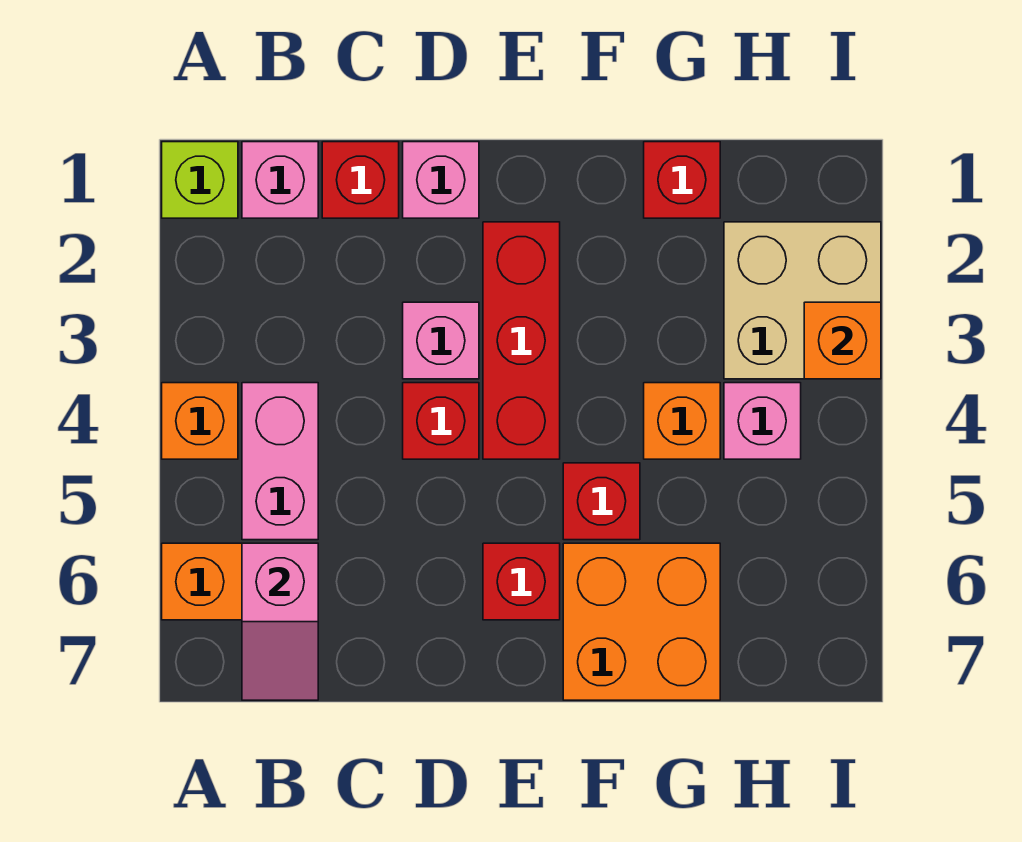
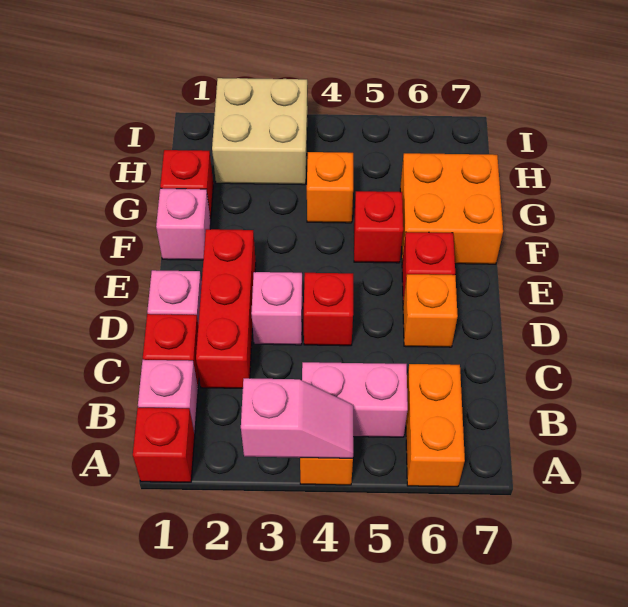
lime 1x1 brick [162,142,238,218] -> red 1x1 brick [133,408,195,482]
pink 1x2 slope [242,543,318,700] -> pink 1x2 slope moved to [241,378,353,458]
red 1x3 brick [483,222,560,459] -> red 1x3 brick turned to [196,229,256,388]
pink 1x1 brick [724,383,801,459] -> pink 1x1 brick moved to [156,188,211,260]
orange 1x1 brick [804,302,881,379] -> orange 1x1 brick moved to [403,274,458,347]

